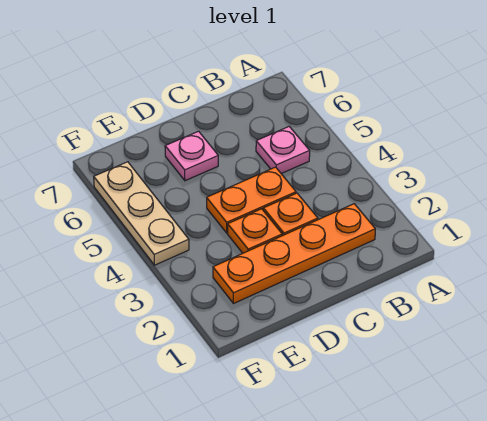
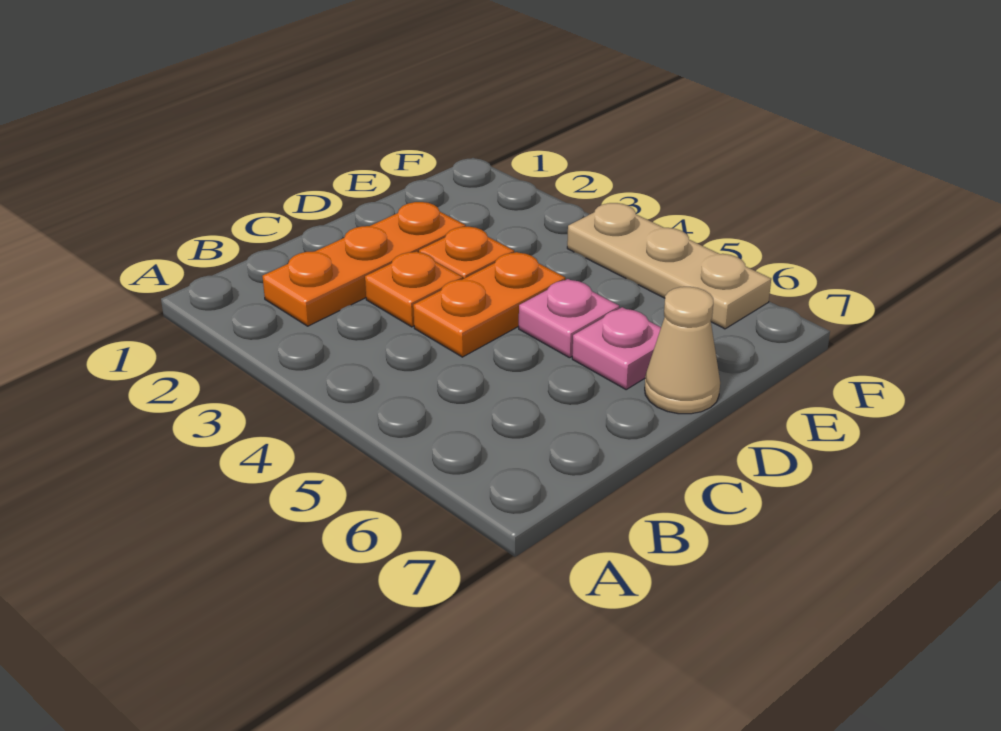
orange 1x4 plate [213,204,375,304] -> orange 1x3 plate [262,202,466,326]
pink 1x1 plate [256,127,310,174] -> pink 1x1 plate moved to [519,279,619,358]
none -> tan 1x1 cone [645,287,720,414]

